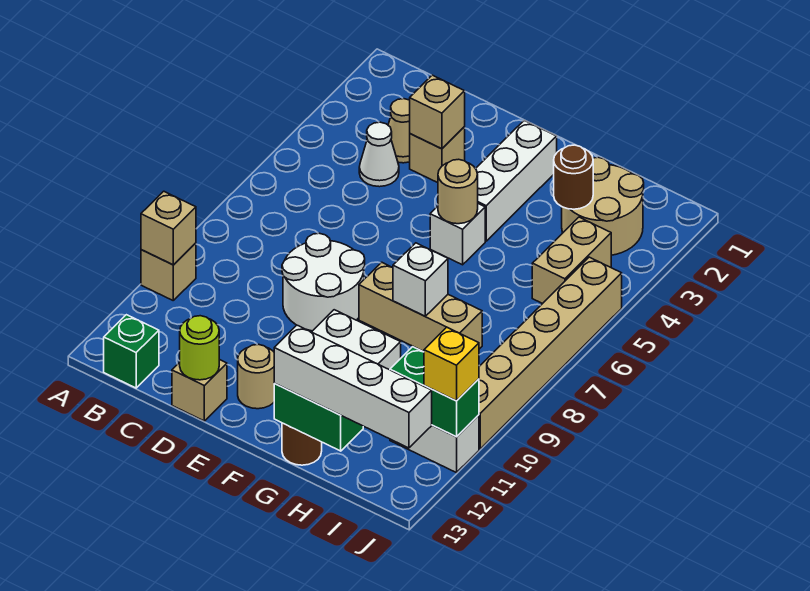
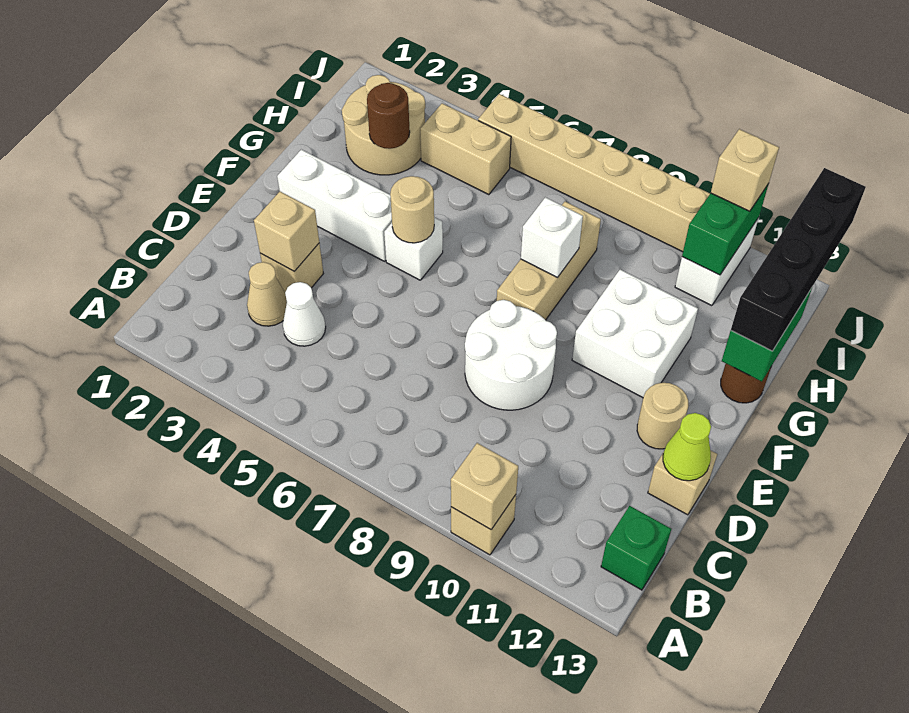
lime 1x1 round brick [180,316,219,380] -> lime 1x1 cone [663,413,711,481]
white 1x4 brick [274,325,432,448] -> black 1x4 brick [731,168,866,351]
yellow 1x1 brick [424,327,479,401] -> tan 1x1 brick [711,129,779,211]

